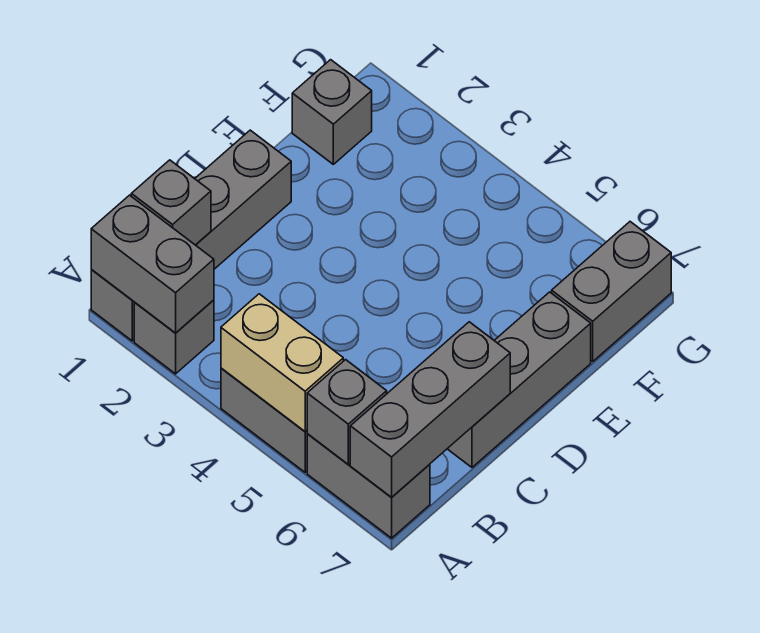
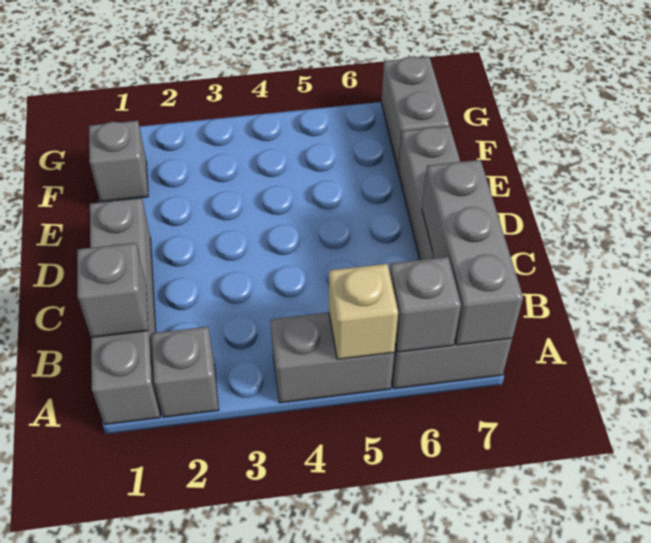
grey 1x2 brick [91,195,214,333] -> none
tan 1x2 brick [221,294,343,432] -> tan 1x1 brick [329,264,398,359]

